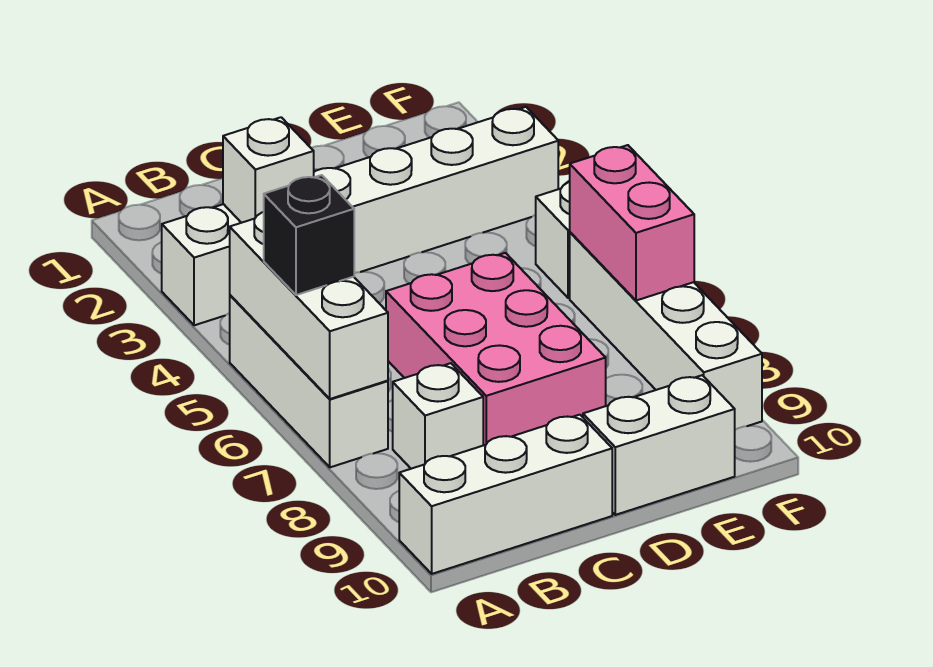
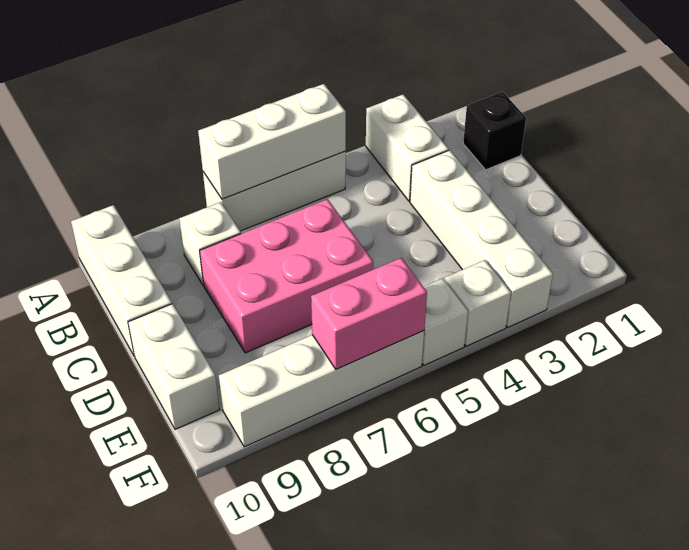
black 1x1 brick [264,175,354,295] -> black 1x1 brick moved to [463,92,526,170]
white 1x1 brick [223,117,314,223] -> white 1x1 brick moved to [445,260,511,346]

